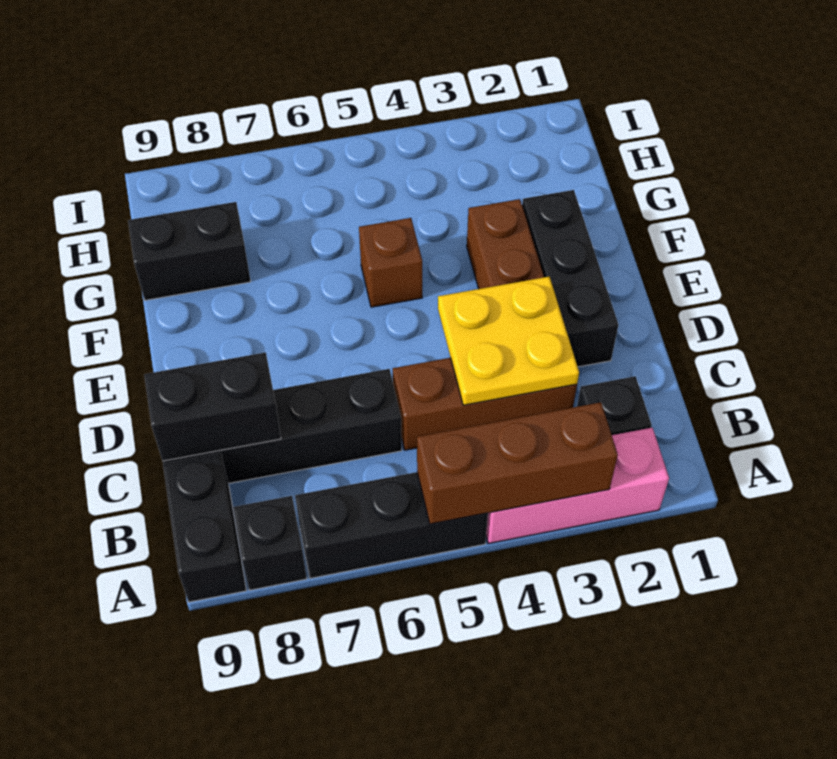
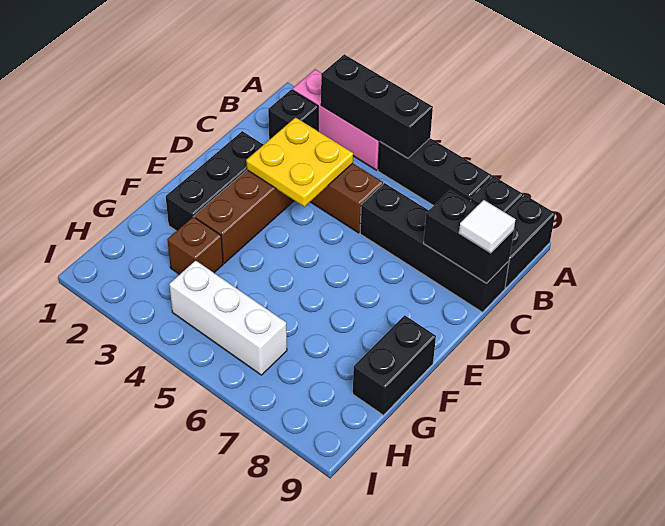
brown 1x3 brick [417,402,618,524] -> black 1x3 brick [321,54,433,158]
none -> white 1x1 tile [459,200,516,253]
brown 1x1 brick [359,218,422,307] -> brown 1x1 brick moved to [167,217,223,274]
black 1x2 brick [128,202,251,300] -> black 1x2 brick turned to [353,315,436,415]
none -> white 1x3 brick [169,260,287,375]

